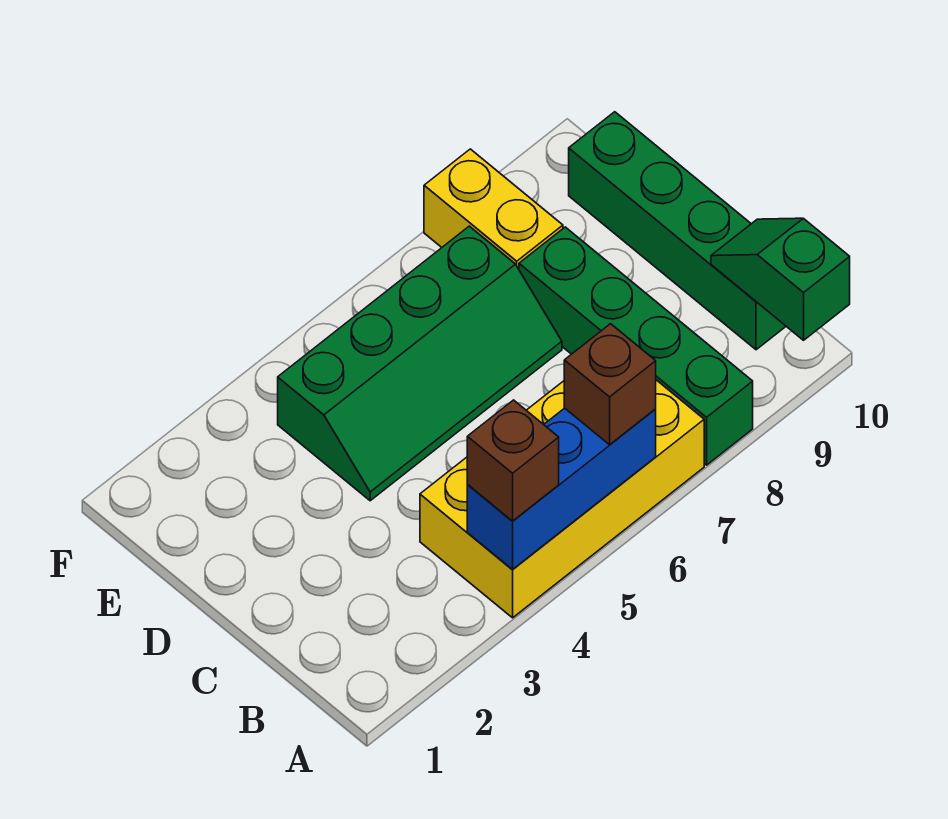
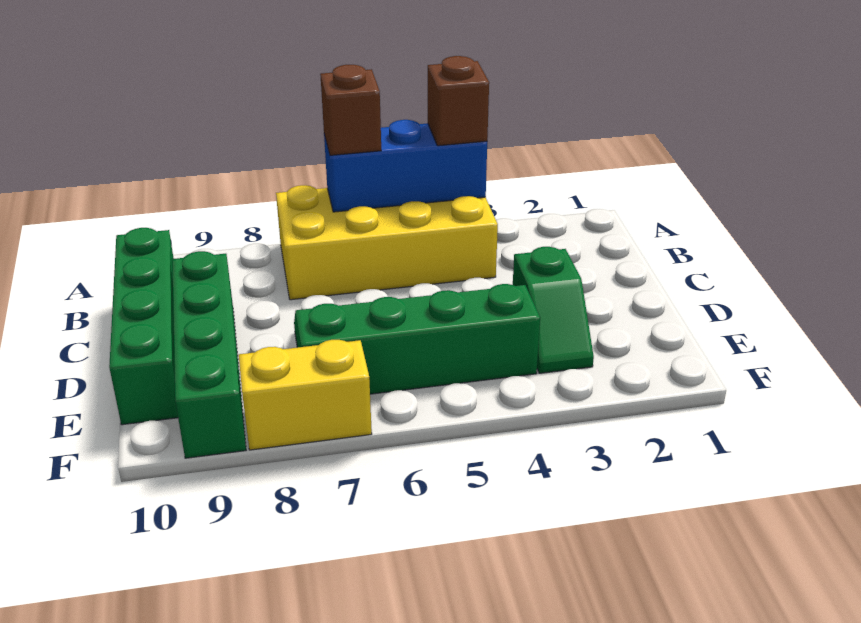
green 1x4 brick [519,227,753,465] -> green 1x4 brick moved to [172,251,246,458]
green 1x2 slope [711,218,850,340] -> green 1x2 slope moved to [513,247,594,373]
yellow 1x2 brick [424,149,563,269] -> yellow 1x2 brick turned to [239,340,372,450]

